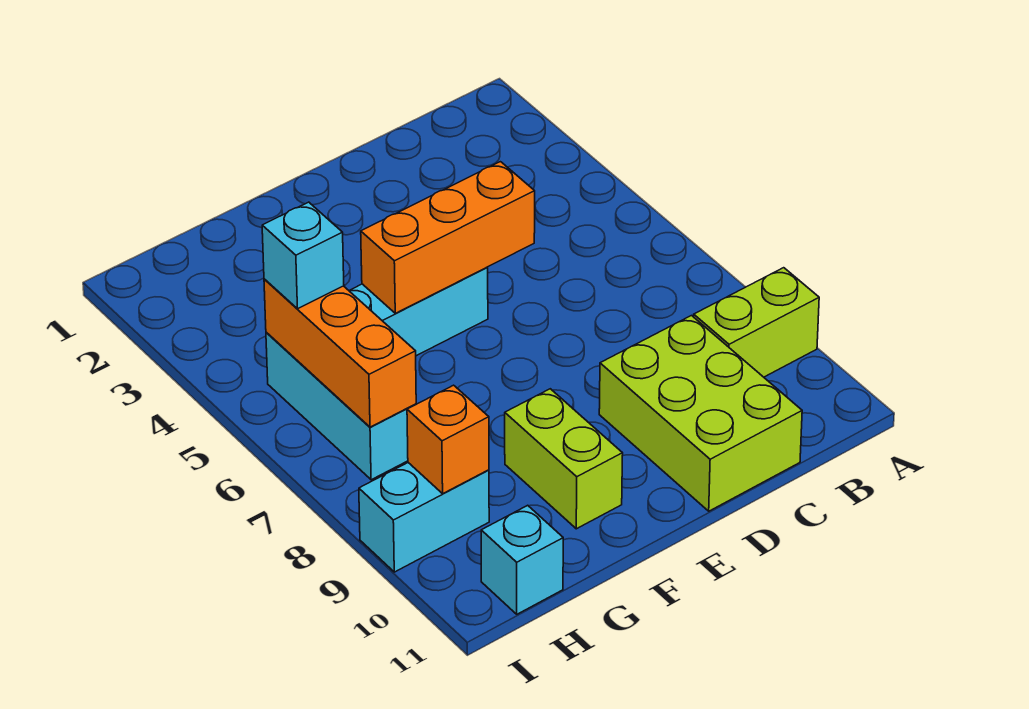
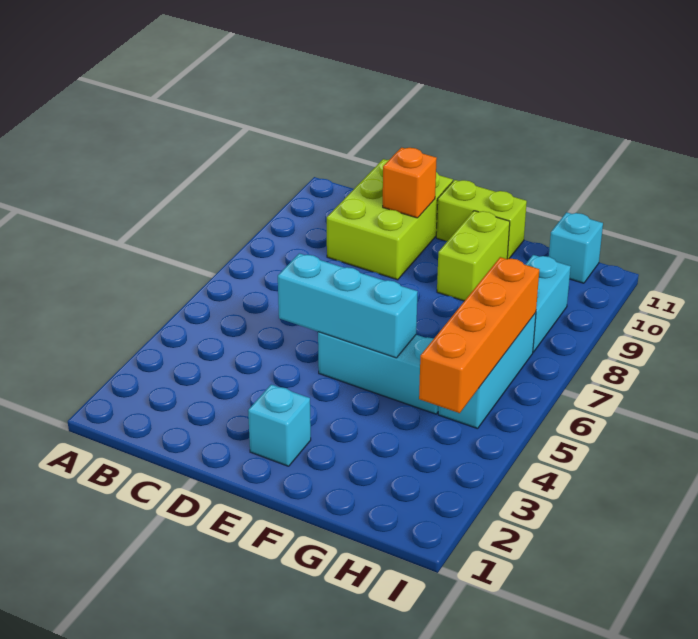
lime 1x2 brick [694,268,819,377] -> lime 1x2 brick moved to [436,180,527,259]
orange 1x3 brick [361,162,535,313] -> cyan 1x3 brick [278,253,418,358]
orange 1x3 brick [264,279,416,427] -> orange 1x4 brick [419,257,539,413]
cyan 1x1 brick [262,202,344,309] -> cyan 1x1 brick moved to [248,384,311,466]
cyan 1x2 brick [359,463,489,572] -> cyan 1x2 brick turned to [525,255,571,352]
orange 1x1 brick [407,385,489,494] -> orange 1x1 brick moved to [383,148,437,218]

